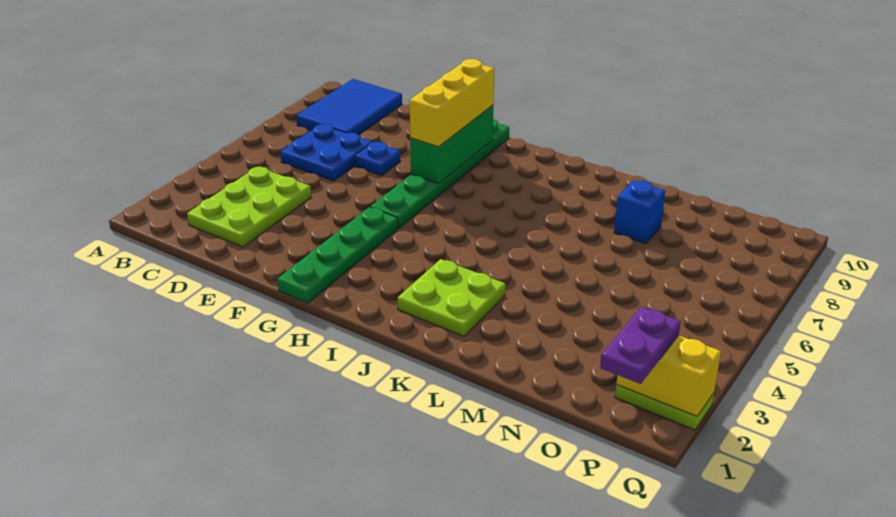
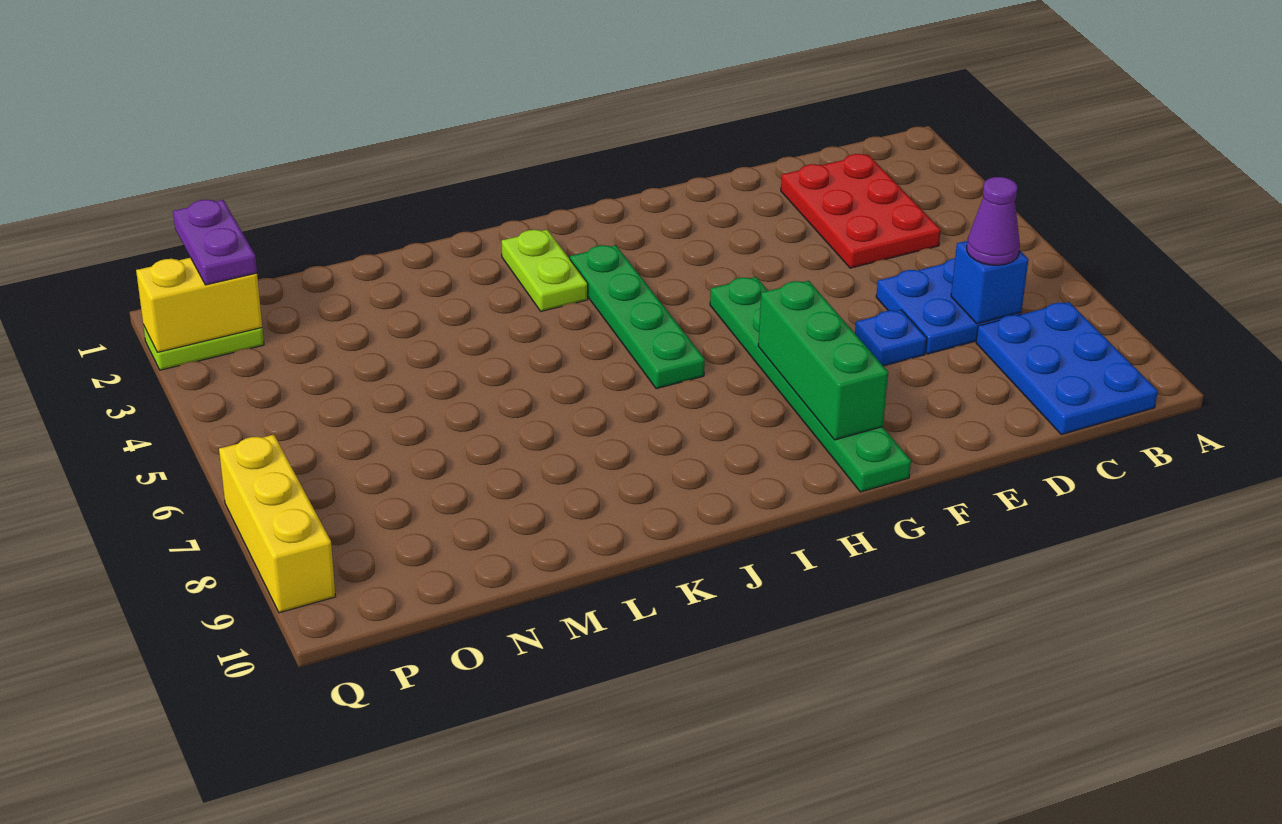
blue 2x3 tile [296,79,402,135] -> blue 2x3 plate [976,302,1158,435]
lime 2x3 plate [187,167,311,247] -> red 2x3 plate [781,154,941,268]
none -> purple 1x1 cone [967,177,1020,265]
green 1x4 plate [277,207,398,303] -> green 1x4 plate moved to [570,245,705,389]
yellow 1x3 brick [410,59,494,147] -> yellow 1x3 brick moved to [219,435,336,613]
lime 2x2 plate [398,259,506,336] -> lime 1x2 plate [502,230,588,311]
blue 1x1 brick [614,180,665,244] -> blue 1x1 brick moved to [951,241,1029,324]

